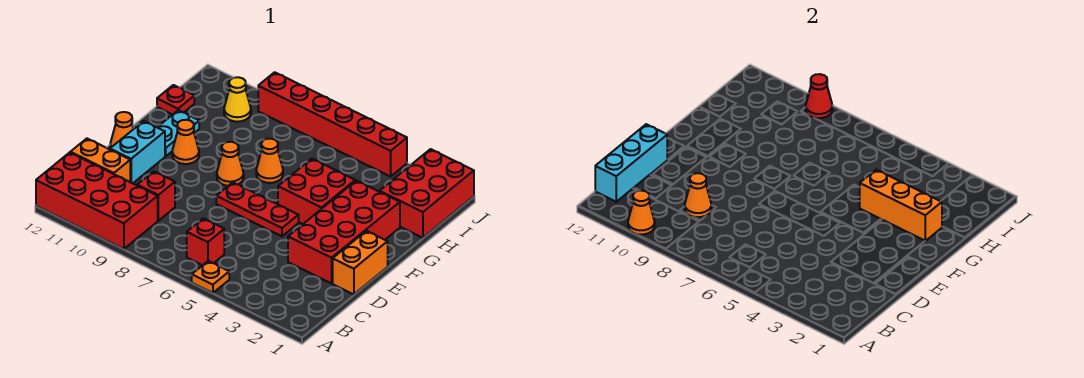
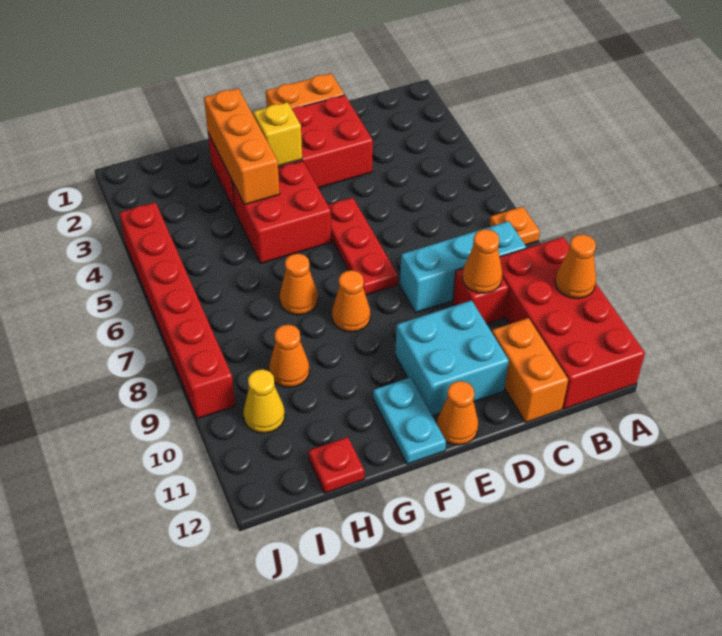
orange 1x1 plate [192,261,229,293] -> orange 1x1 plate moved to [489,207,540,245]
red 1x1 brick [187,218,224,265] -> none
cyan 1x3 brick [595,124,667,202] -> cyan 1x3 brick moved to [400,221,526,313]
cyan 1x2 brick [110,121,165,183] -> cyan 2x2 brick [395,300,509,416]
none -> yellow 1x1 brick [253,102,302,166]
orange 1x1 cone [172,120,199,164] -> orange 1x1 cone moved to [269,325,309,387]
cyan 1x2 plate [157,110,199,156] -> cyan 1x2 plate turned to [373,377,446,464]
red 2x3 brick [379,149,474,238] -> none
red 1x1 cone [806,74,832,118] -> none

